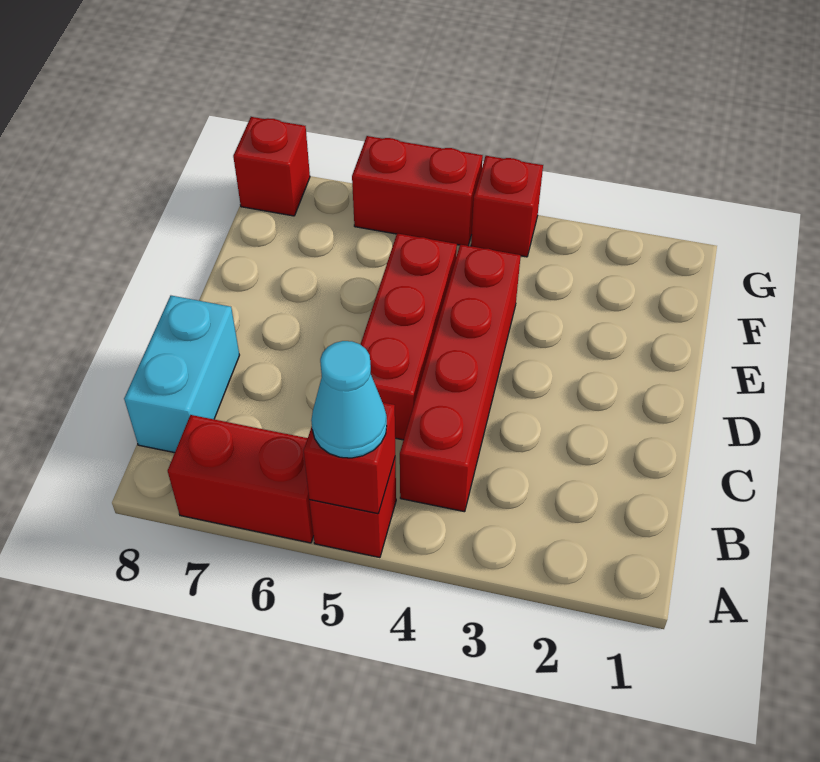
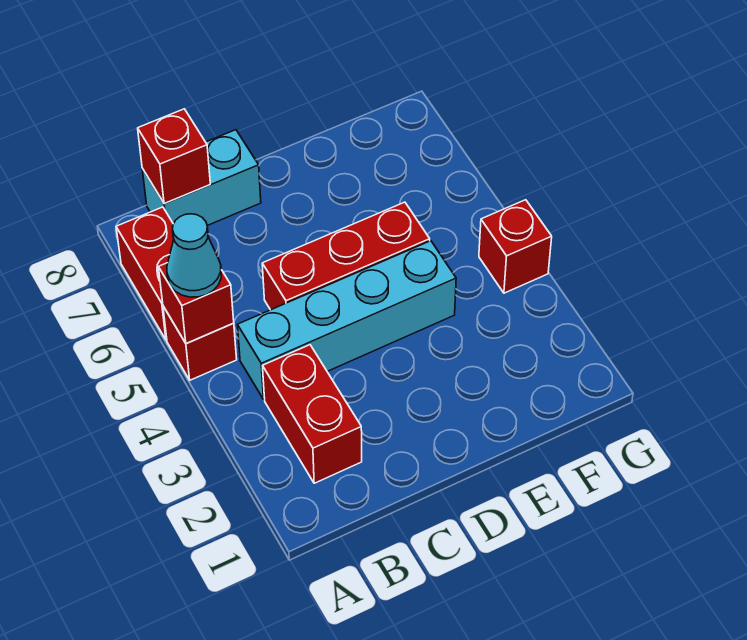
red 1x4 brick [400,245,521,512] -> cyan 1x4 brick [238,241,456,399]
red 1x2 brick [352,136,483,246] -> red 1x2 brick moved to [263,345,362,483]
red 1x1 brick [233,117,310,216] -> red 1x1 brick moved to [138,109,210,204]

